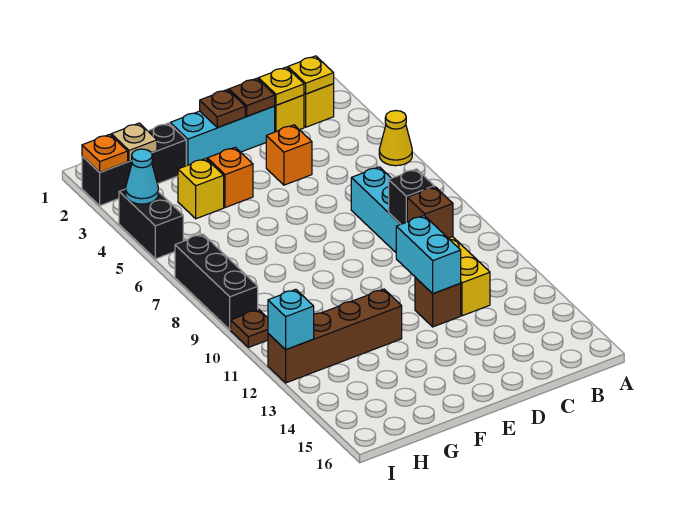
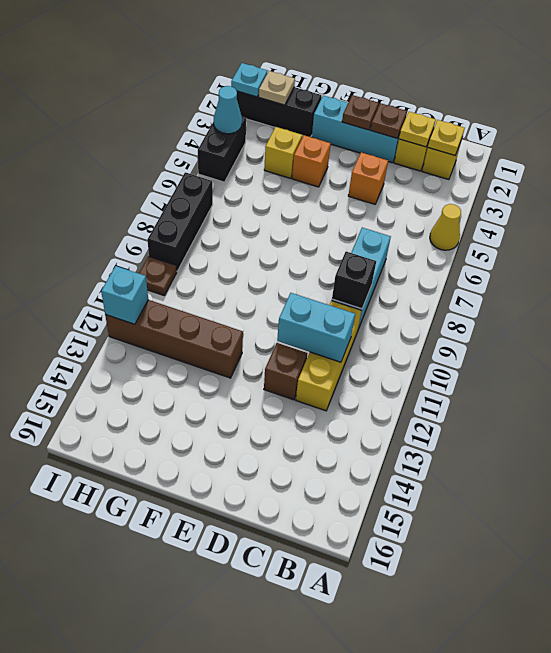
brown 1x1 brick [407,187,453,238] -> none
cyan 1x2 brick [396,216,461,294] -> cyan 1x2 brick turned to [277,293,355,362]
orange 1x1 plate [82,134,128,172] -> cyan 1x1 plate [231,63,268,97]

